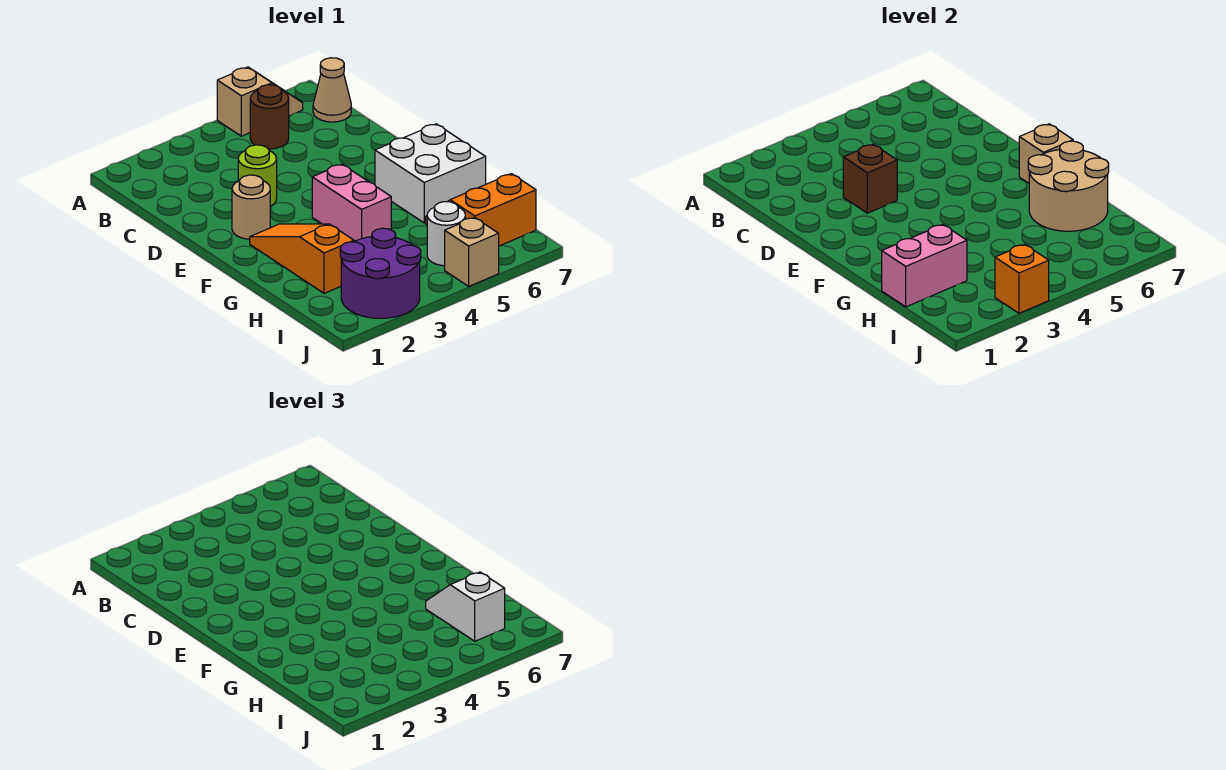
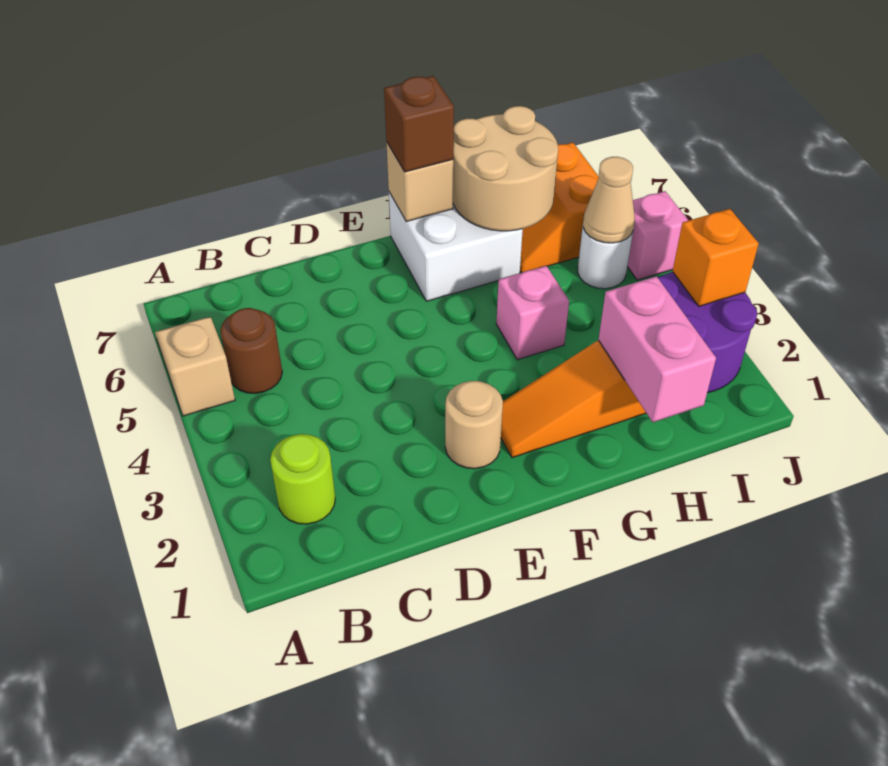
tan 1x1 cone [313,58,351,122] -> tan 1x1 cone moved to [583,157,635,243]
lime 1x1 round brick [238,145,277,206] -> lime 1x1 round brick moved to [270,434,335,524]
brown 1x1 brick [843,144,897,213] -> brown 1x1 brick moved to [384,76,454,172]
pink 1x2 brick [312,164,391,241] -> pink 1x1 brick [496,266,569,360]
white 1x2 slope [426,572,505,641] -> none
tan 1x1 brick [445,217,499,286] -> pink 1x1 brick [628,191,689,280]

